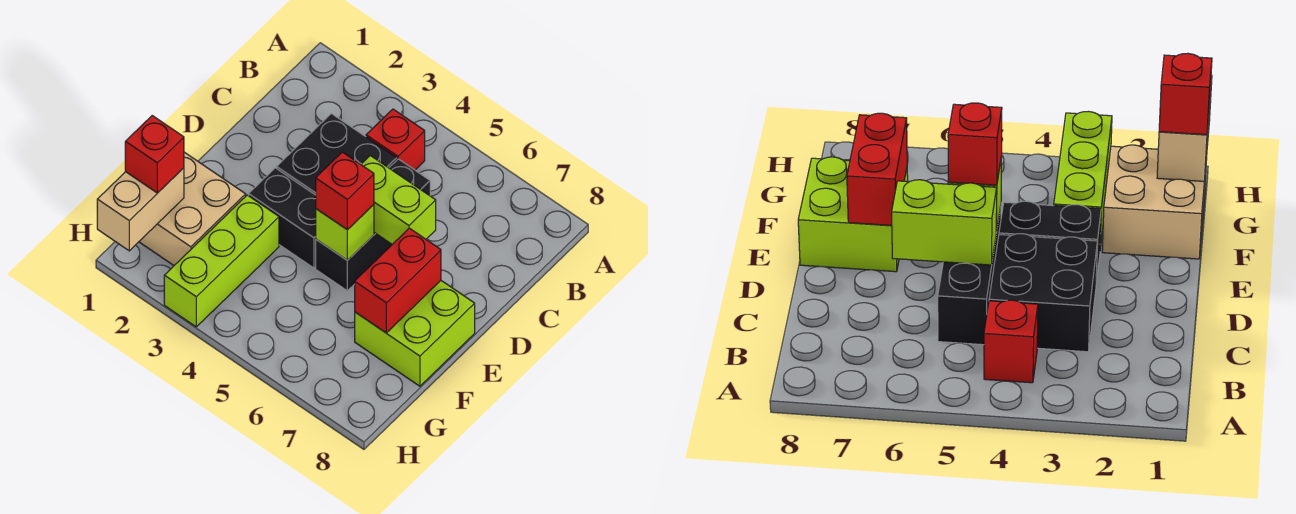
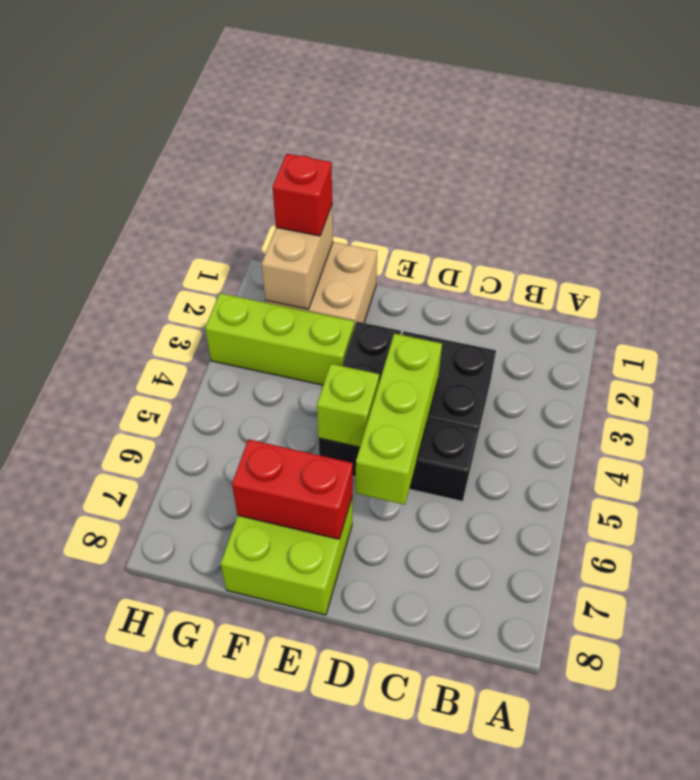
red 1x1 brick [366,109,425,170] -> none
lime 1x2 brick [361,156,436,244] -> lime 1x3 brick [356,334,442,505]
red 1x1 brick [316,152,374,230] -> none
tan 1x2 brick [97,168,184,251] -> tan 1x2 brick turned to [262,205,333,309]

